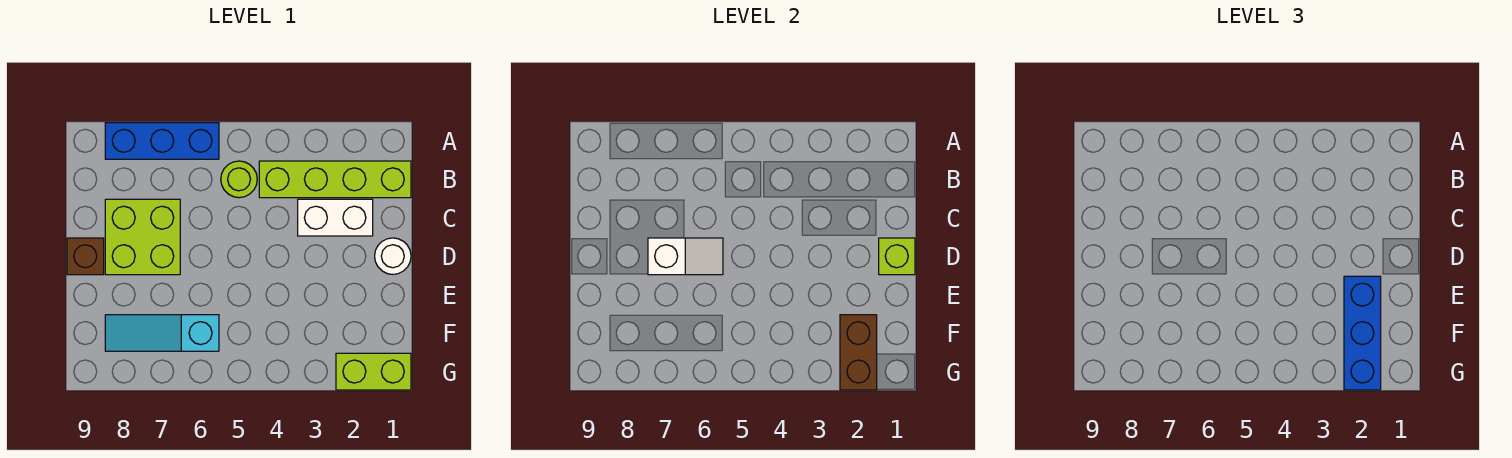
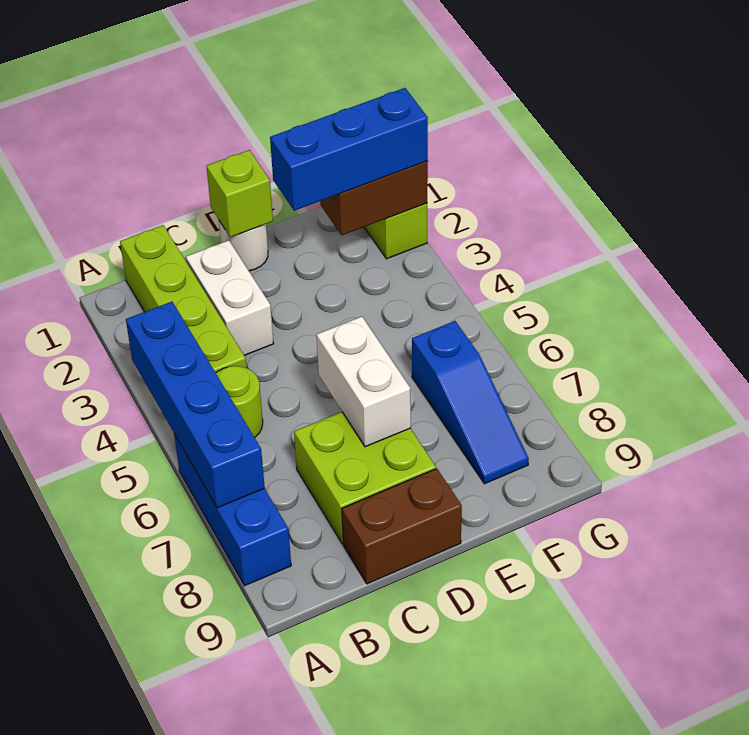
none -> blue 1x4 brick [126,302,265,508]
white 1x2 slope [648,238,723,275] -> white 1x2 brick [316,316,411,447]
brown 1x1 brick [67,238,104,275] -> brown 1x2 brick [342,469,462,584]
cyan 1x3 slope [105,315,219,351] -> blue 1x3 slope [412,321,529,484]

